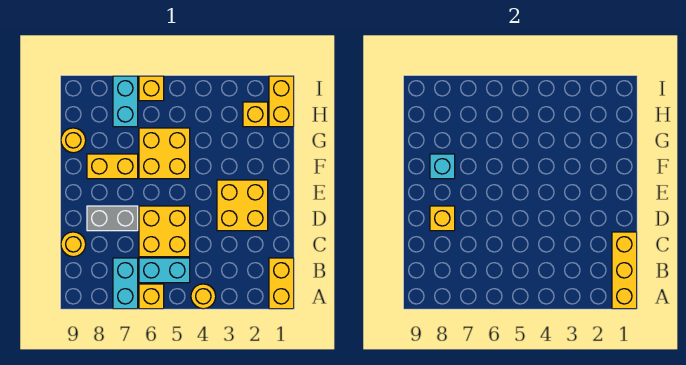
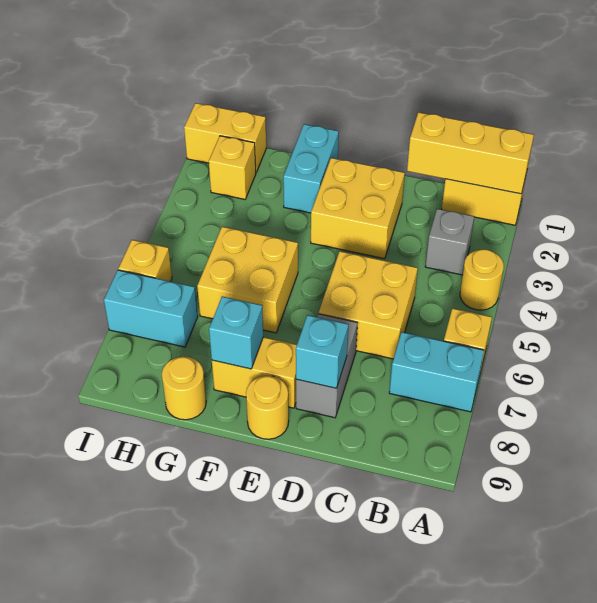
none -> grey 1x1 brick [425,209,474,275]
cyan 1x2 brick [139,258,190,283] -> cyan 1x2 brick moved to [283,124,339,213]
yellow 1x1 round brick [61,232,86,257] -> yellow 1x1 round brick moved to [246,376,289,439]
yellow 1x1 brick [430,206,455,231] -> cyan 1x1 brick [296,315,348,388]
yellow 1x2 brick [87,154,138,179] -> yellow 1x2 brick turned to [212,337,297,408]

